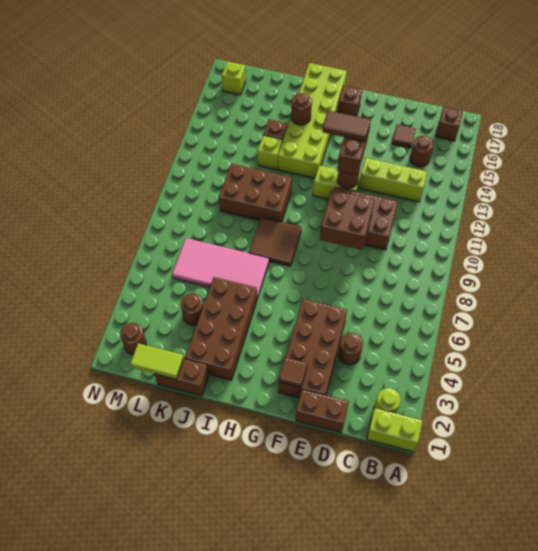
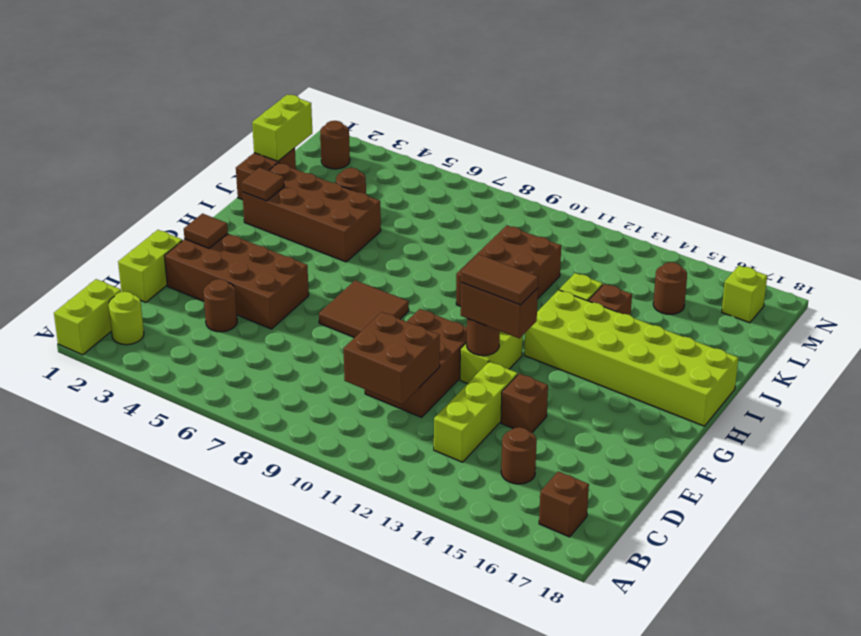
brown 1x2 brick [296,389,349,433] -> lime 1x2 brick [118,230,182,303]
brown 1x1 tile [392,124,416,148] -> brown 1x1 tile moved to [242,168,284,201]
brown 2x2 brick [320,190,375,250] -> brown 2x2 brick moved to [343,312,440,404]
brown 1x2 tile [322,110,371,141] -> brown 1x2 tile turned to [461,254,538,305]
brown 1x1 brick [338,86,362,116] -> brown 1x1 brick moved to [501,374,548,433]
brown 2x2 tile [249,217,302,266] -> brown 2x2 tile moved to [319,280,409,338]
pink 2x4 tile [172,238,269,299] -> none
brown 1x1 round brick [291,93,312,125] -> brown 1x1 round brick moved to [653,262,687,314]
lime 1x2 tile [130,343,184,379] -> lime 1x2 brick [252,95,312,161]

